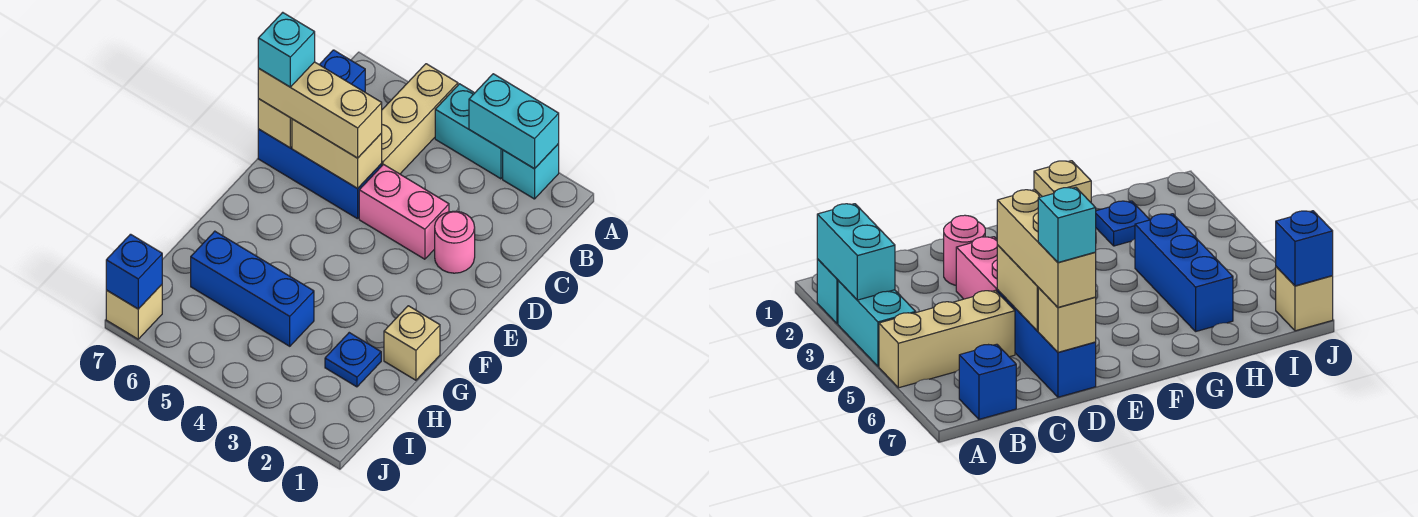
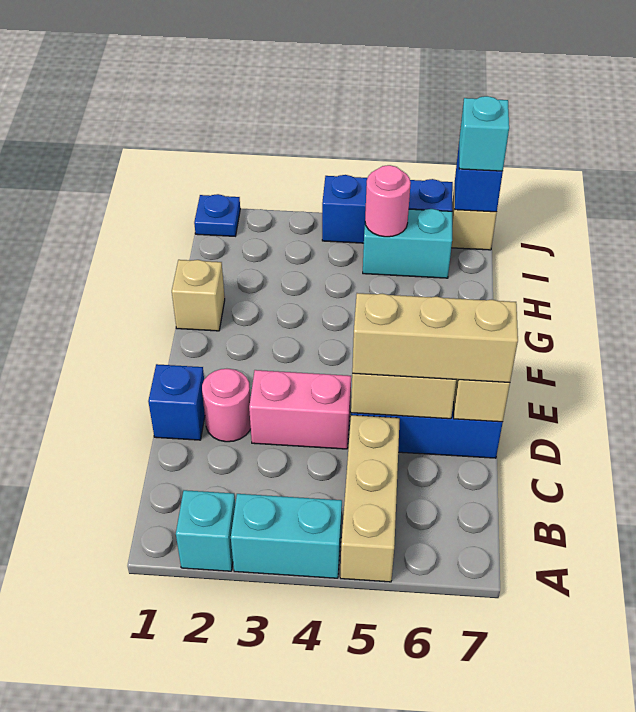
cyan 1x2 brick [469,74,559,169] -> cyan 1x2 brick moved to [363,209,452,278]
blue 1x1 brick [319,50,365,92] -> blue 1x1 brick moved to [148,364,205,440]
cyan 1x1 brick [258,12,315,87] -> cyan 1x1 brick moved to [459,96,509,171]
blue 1x1 plate [325,333,381,387] -> blue 1x1 plate moved to [194,194,240,236]
blue 1x3 brick [191,231,314,346] -> blue 1x3 brick moved to [322,175,453,243]
none -> pink 1x1 round brick [365,165,411,237]

